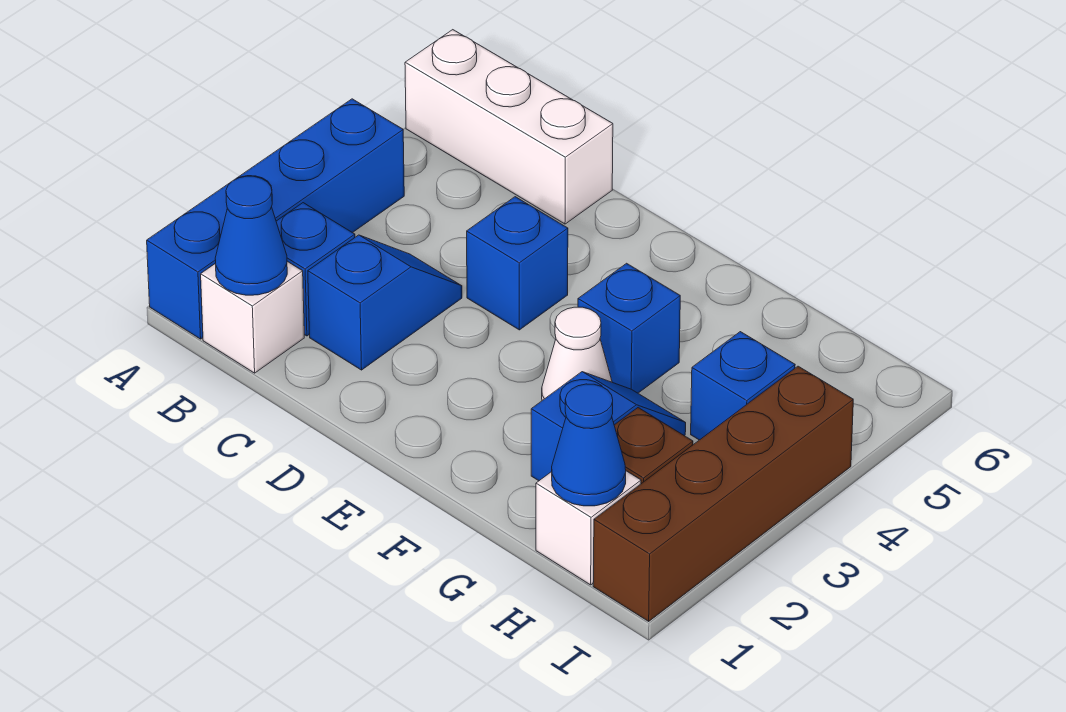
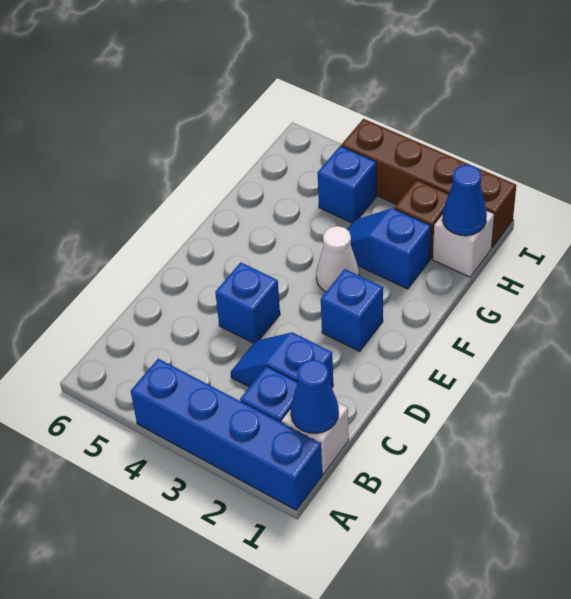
white 1x3 brick [405,30,613,224] -> none
blue 1x1 brick [578,263,680,393] -> blue 1x1 brick moved to [321,269,383,351]

